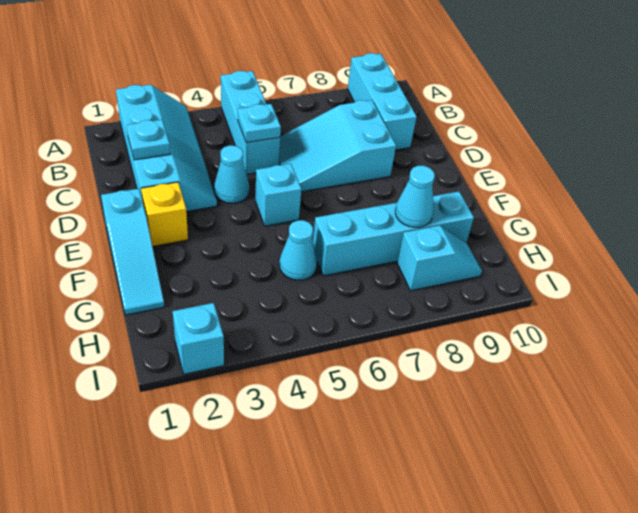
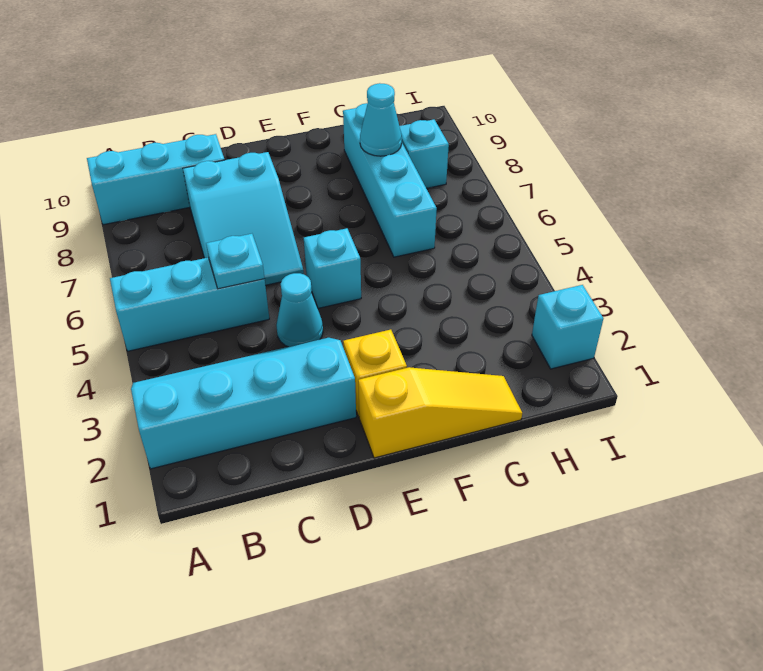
cyan 1x1 plate [127,120,170,160] -> none
cyan 1x3 slope [101,189,165,315] -> yellow 1x3 slope [358,367,522,458]
cyan 1x1 cone [279,220,317,280] -> none

